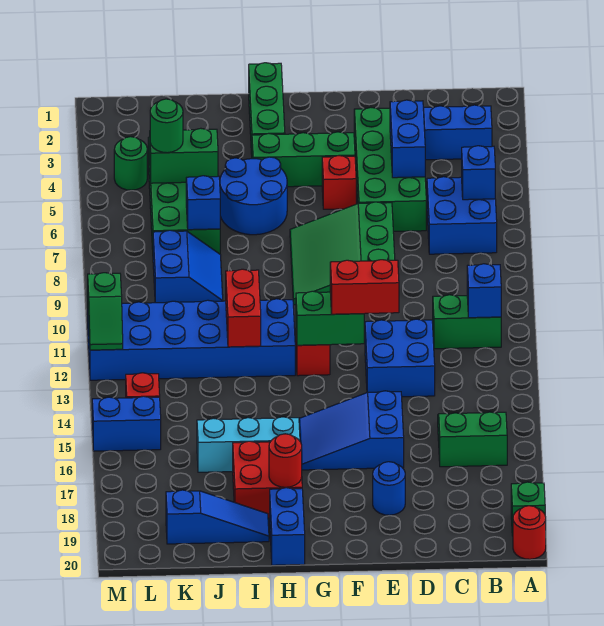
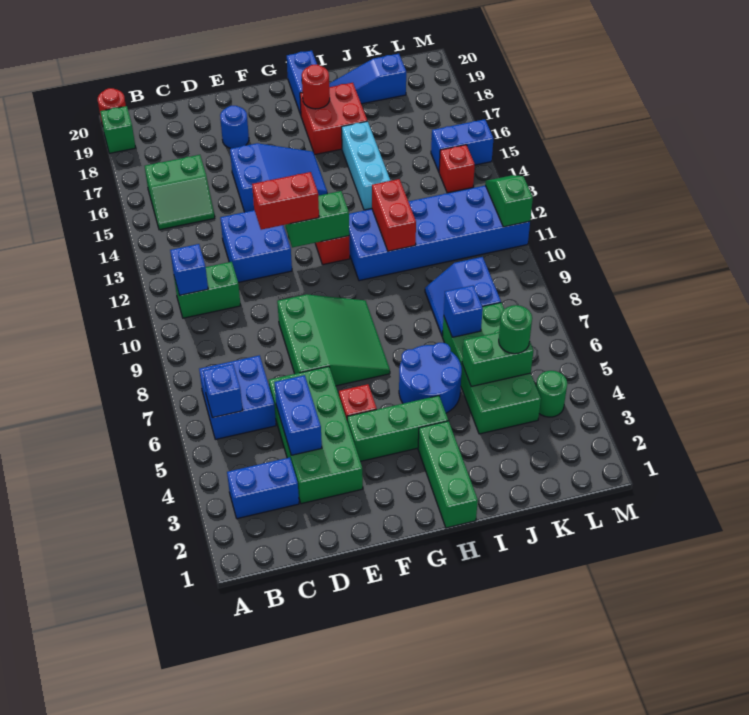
cyan 1x3 brick [197,417,300,472] -> cyan 1x3 brick turned to [342,121,390,210]

